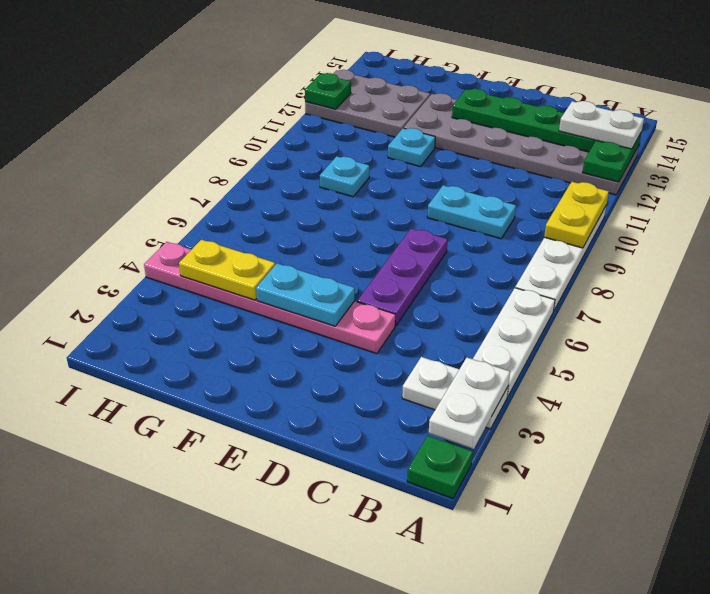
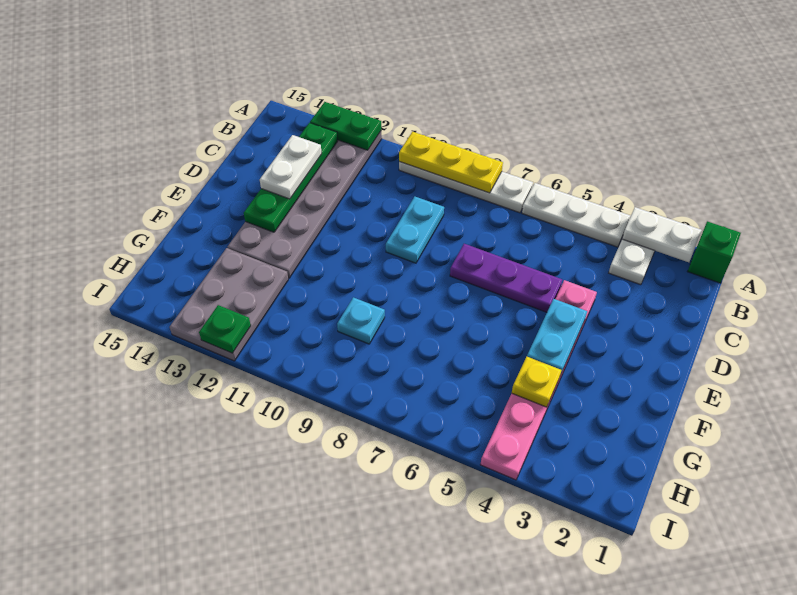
green 1x1 plate [407,436,473,499] -> green 1x1 brick [688,221,741,283]
yellow 1x2 plate [544,182,609,248] -> yellow 1x3 plate [399,132,503,193]
white 1x2 plate [559,101,644,149] -> white 1x2 plate moved to [260,135,322,199]
cyan 1x1 plate [388,128,435,167] -> none
yellow 1x2 plate [179,240,275,300] -> yellow 1x1 plate [512,357,562,407]

